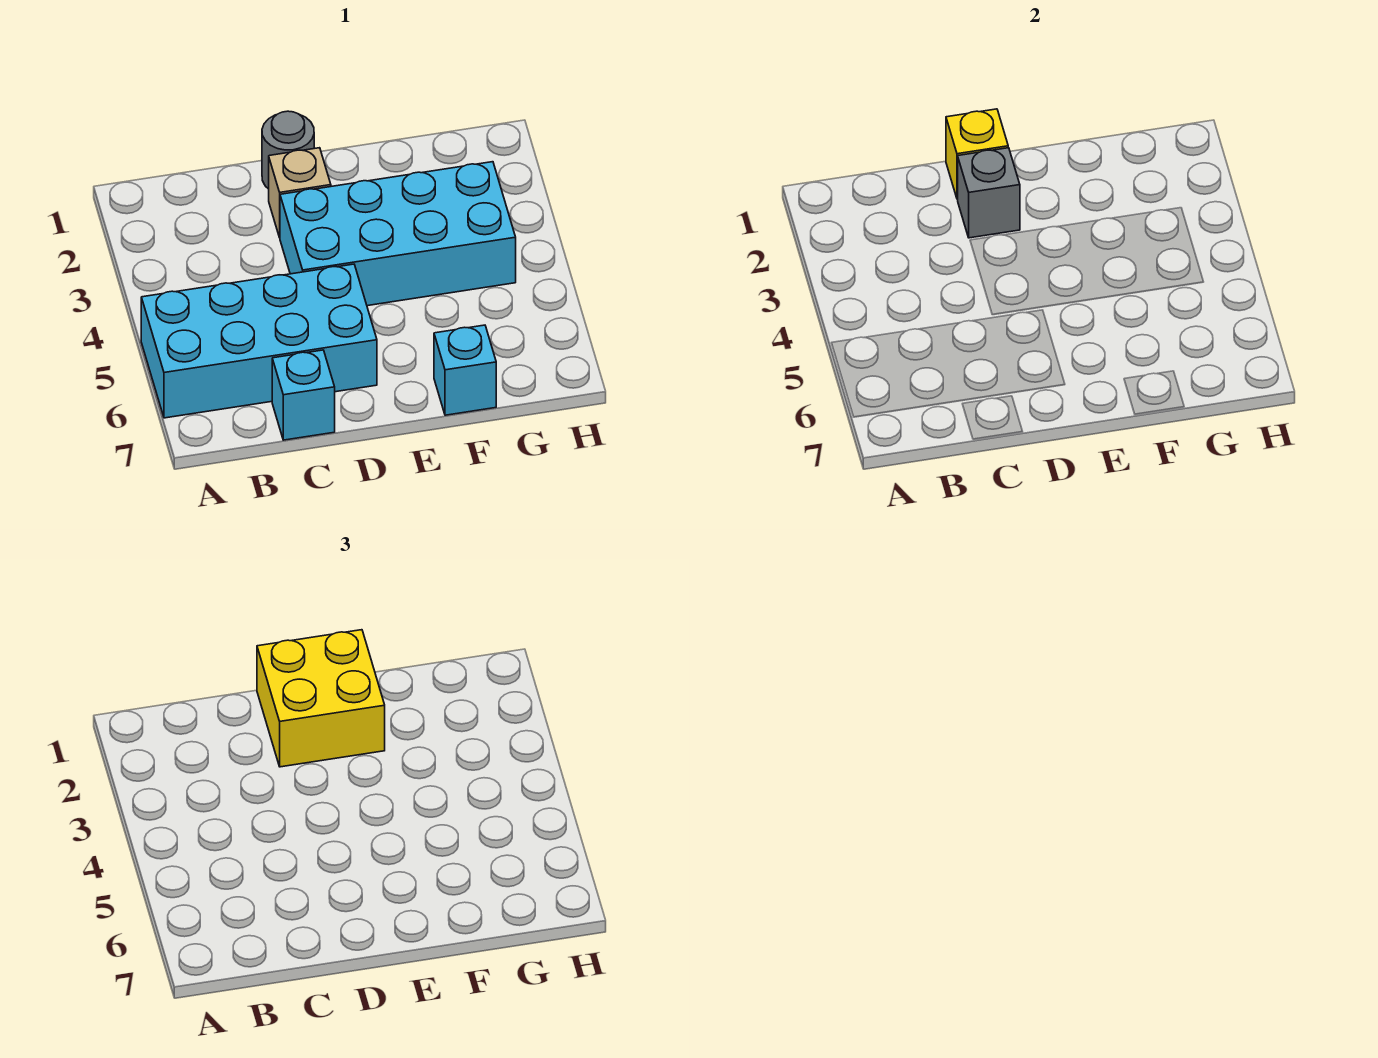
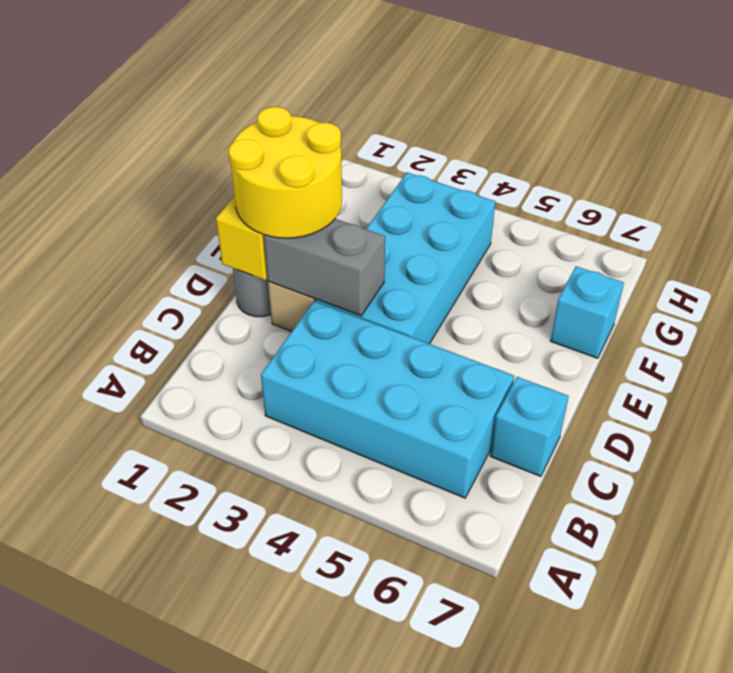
cyan 2x4 brick [141,264,377,418] -> cyan 2x4 brick turned to [261,301,514,498]
yellow 2x2 brick [257,630,385,767] -> yellow 2x2 round brick [228,107,342,238]
grey 1x1 brick [958,148,1020,238] -> grey 1x2 brick [264,219,385,316]

